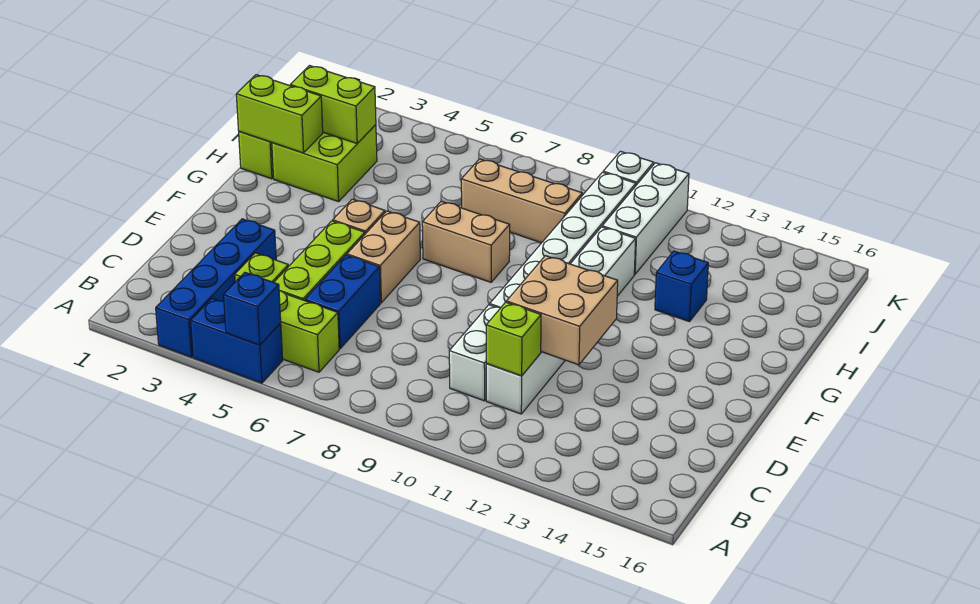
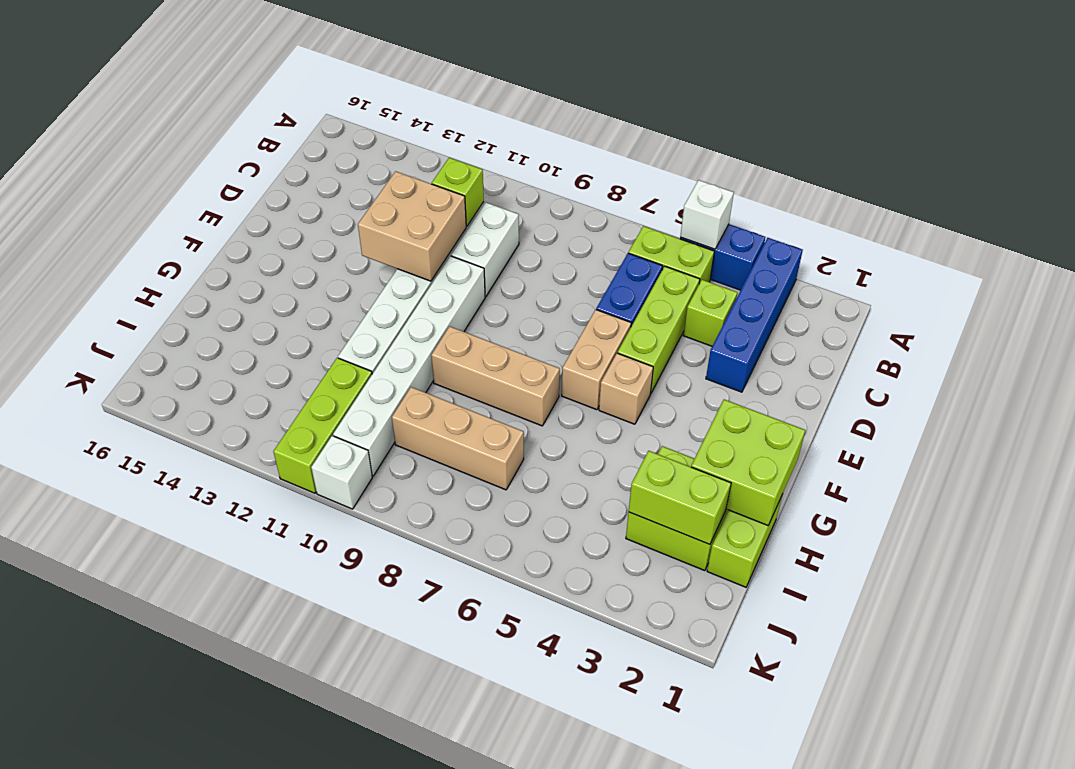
blue 1x1 brick [224,272,281,345] -> white 1x1 brick [680,180,734,249]
tan 1x2 brick [422,201,510,282] -> tan 1x3 brick [431,326,560,426]
lime 1x2 brick [236,75,323,153] -> lime 2x2 brick [691,400,805,526]
blue 1x1 brick [655,251,708,322] -> none
white 1x3 brick [602,163,689,274] -> lime 1x3 brick [273,358,372,493]

